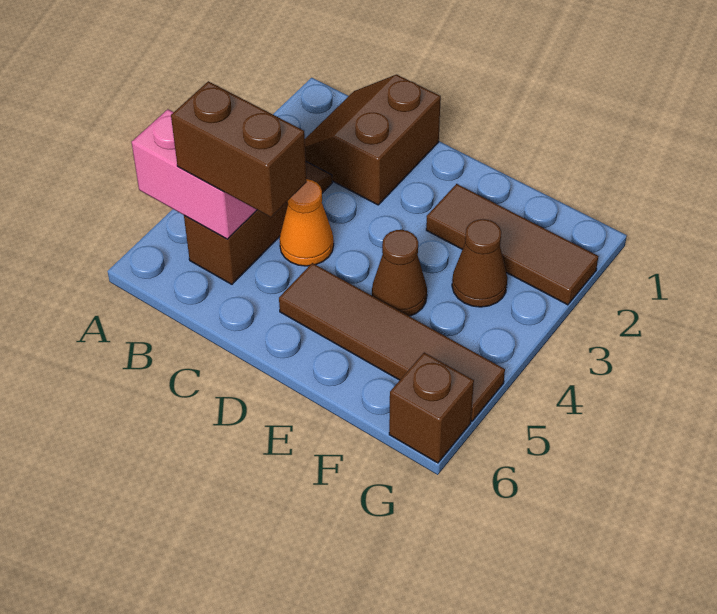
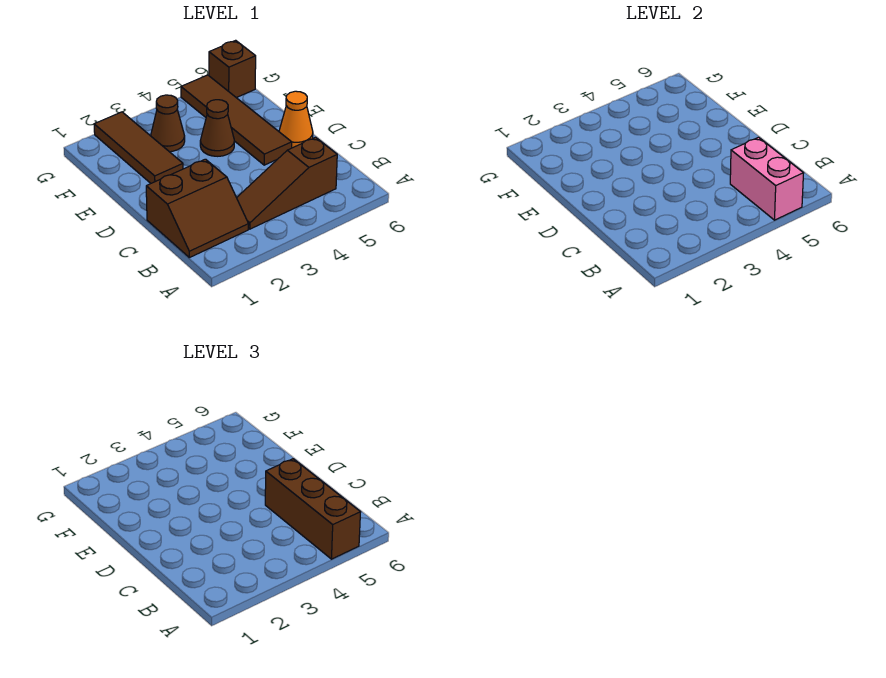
brown 1x2 brick [171,81,307,217] -> brown 1x3 brick [265,459,361,559]
orange 1x1 cone [280,179,334,266] -> orange 1x1 cone moved to [279,91,313,148]

